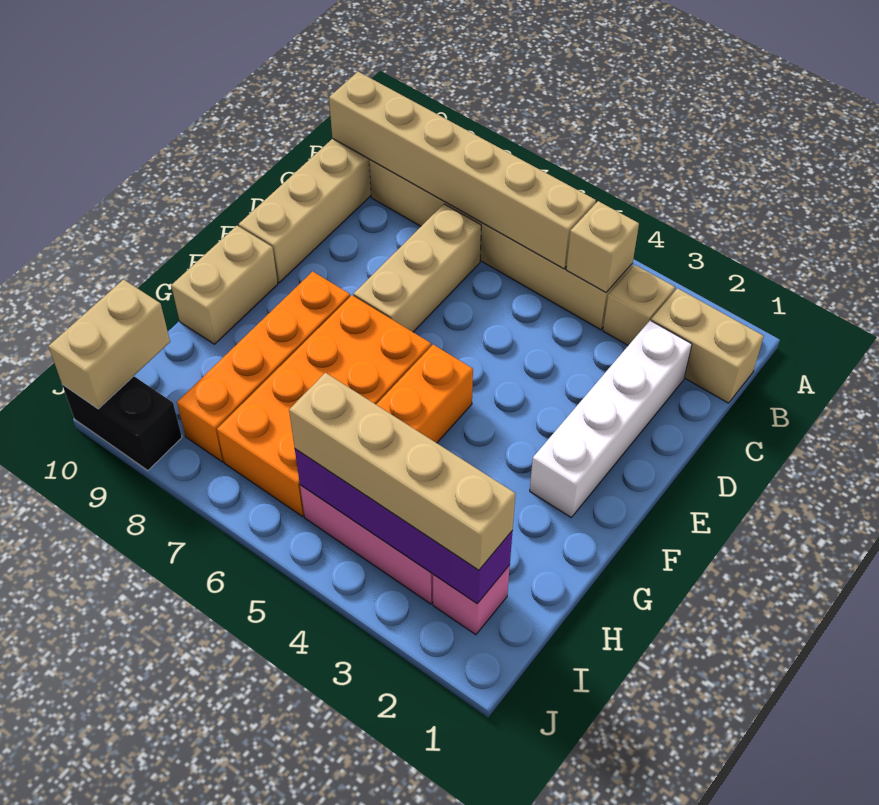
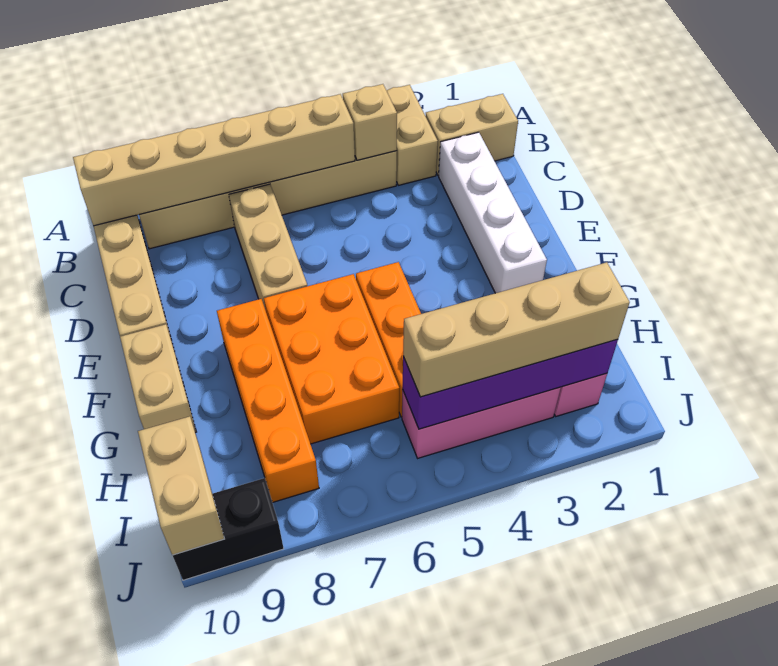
tan 1x1 brick [603,265,675,345] -> tan 1x2 brick [386,85,438,185]
orange 2x4 brick [217,295,431,517] -> orange 2x3 brick [264,274,399,444]

